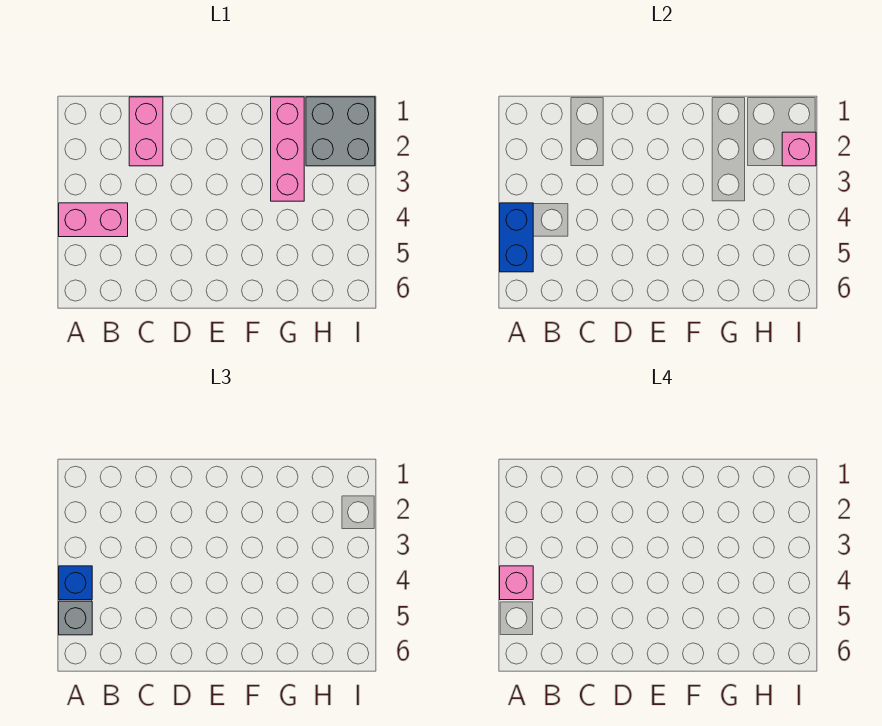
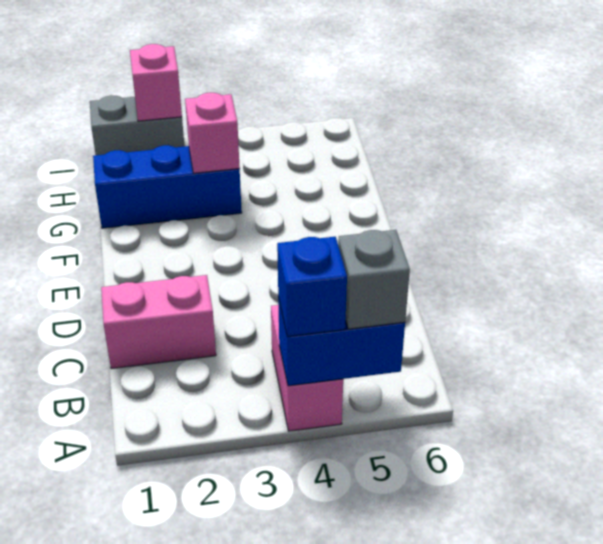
pink 1x1 brick [500,566,533,600] -> pink 1x1 brick moved to [185,93,240,173]
pink 1x3 brick [271,97,304,201] -> blue 1x3 brick [93,145,242,228]
grey 2x2 brick [306,97,375,166] -> grey 1x2 brick [90,95,185,155]

